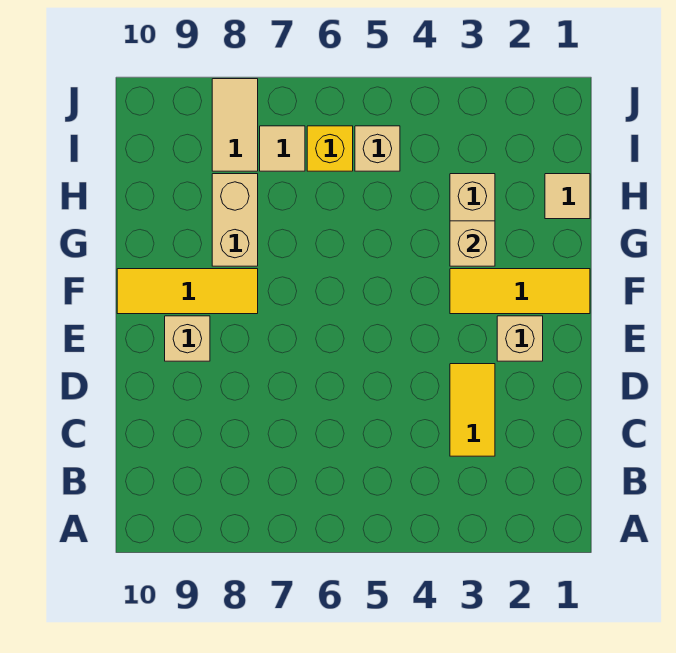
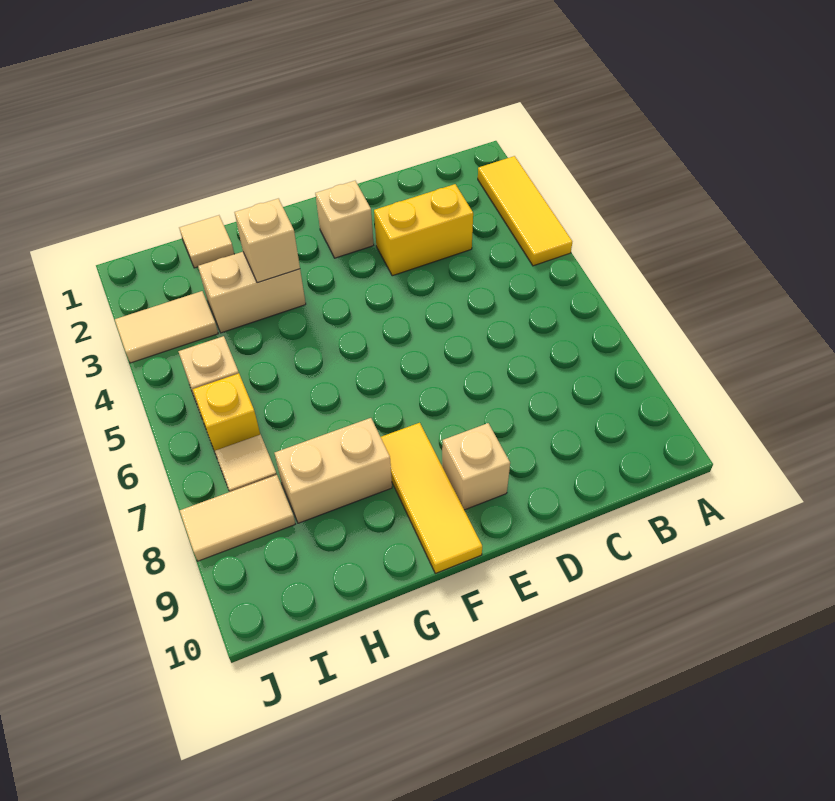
yellow 1x2 tile [450,364,495,456] -> yellow 1x2 brick [374,184,473,276]
yellow 1x3 tile [450,269,590,314] -> yellow 1x3 tile moved to [478,156,572,266]
none -> tan 1x2 tile [115,291,218,363]

